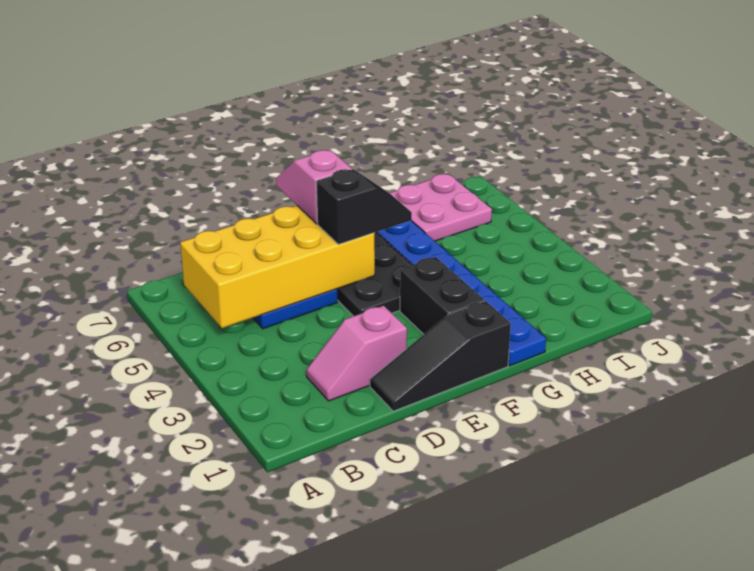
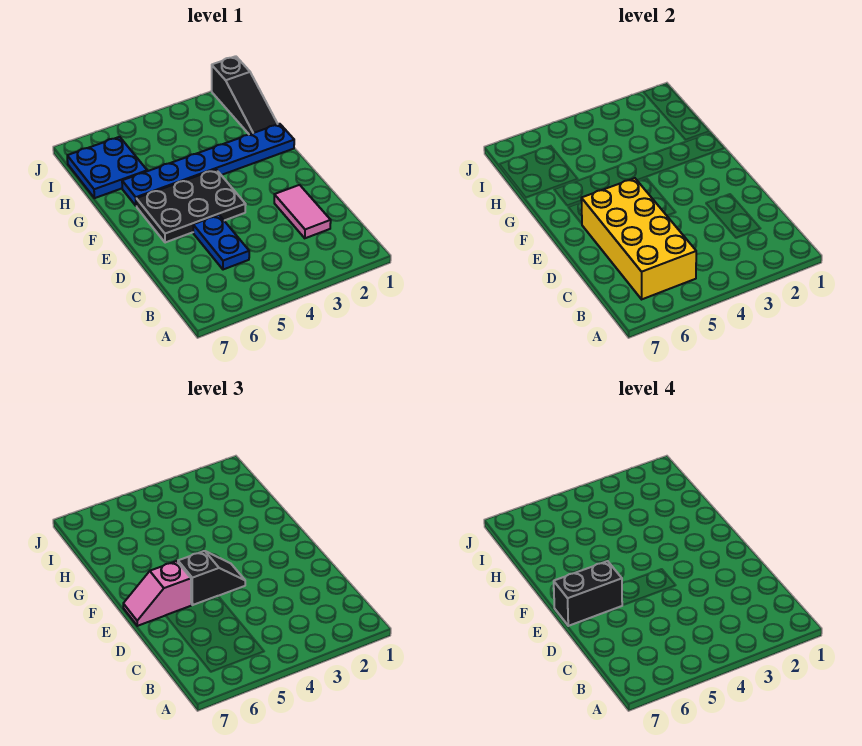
pink 1x2 slope [306,306,407,401] -> pink 1x2 tile [274,185,331,238]
black 1x3 slope [370,301,511,411] -> black 1x3 slope moved to [212,56,277,135]
black 1x2 slope [316,169,412,244] -> black 1x2 slope turned to [178,551,245,605]
black 1x2 brick [400,257,484,334] -> black 1x2 brick moved to [554,561,622,626]
pink 2x2 plate [390,174,492,241] -> blue 2x2 plate [67,137,147,198]

